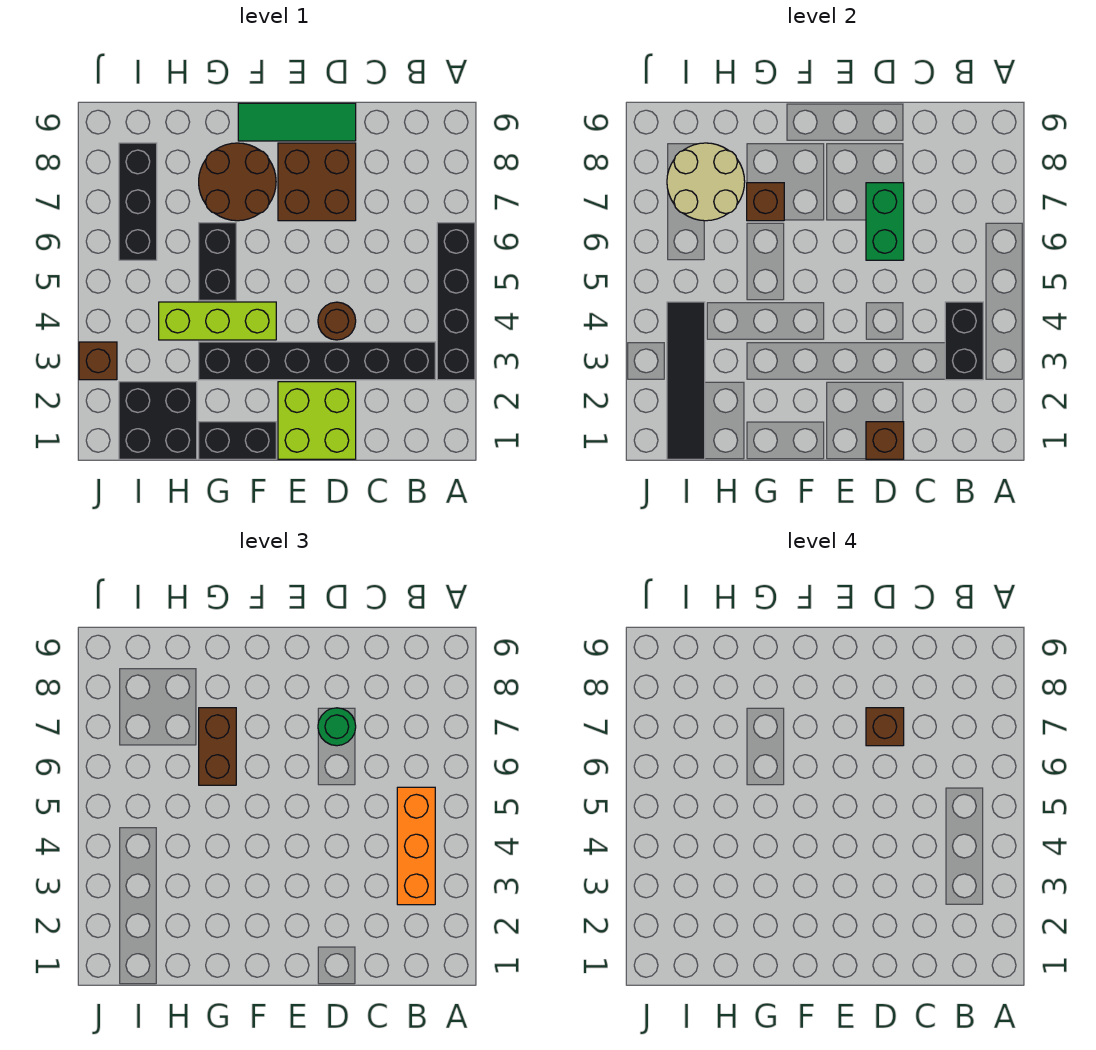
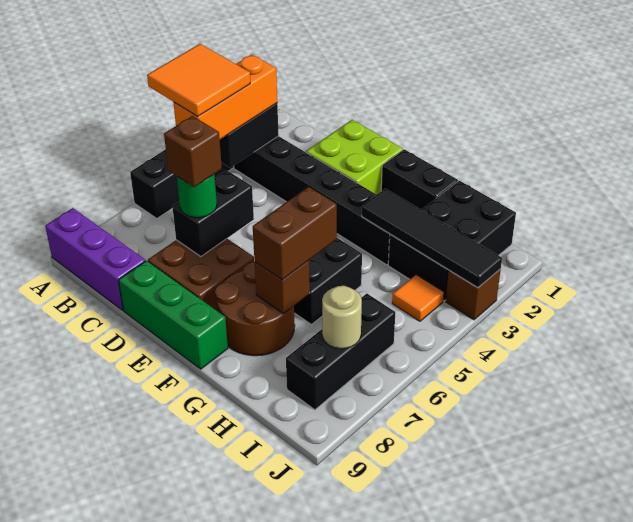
none -> orange 2x2 tile [147,44,250,116]
none -> purple 1x3 brick [45,208,145,310]
brown 1x1 brick [866,422,904,459] -> none
brown 1x1 round brick [318,302,356,340] -> none
green 1x2 brick [866,183,904,260] -> black 1x2 brick [172,170,254,257]
green 1x3 tile [238,103,356,141] -> green 1x3 brick [119,261,228,369]
lime 1x3 brick [159,302,276,340] -> none
black 2x2 brick [119,382,197,459] -> black 2x3 brick [388,181,516,301]
tan 2x2 round brick [667,143,745,221] -> tan 1x1 round brick [322,286,362,349]
black 1x4 tile [667,302,705,459] -> black 1x4 tile turned to [362,189,502,288]
none -> orange 1x1 tile [392,275,444,321]

